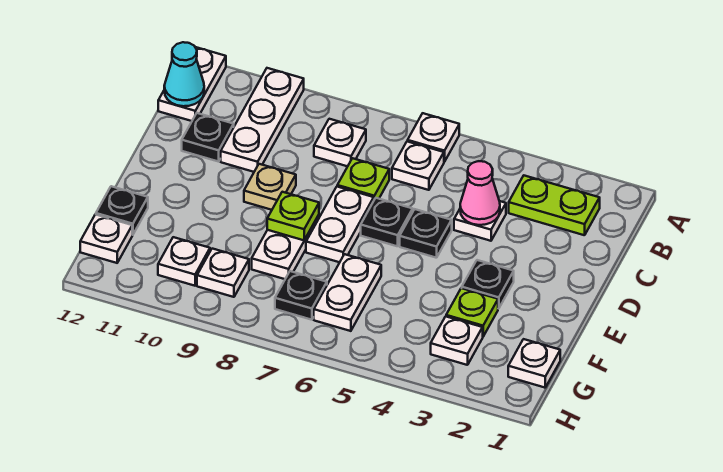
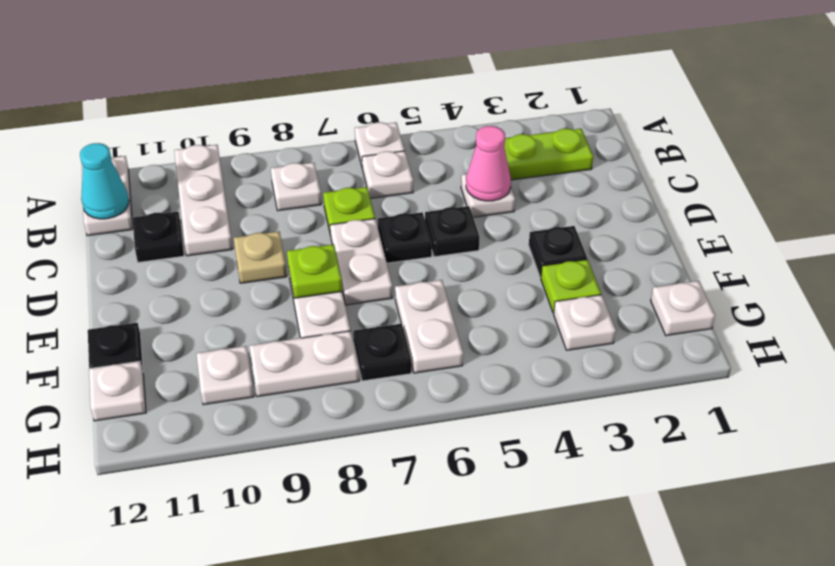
white 1x1 plate [197,249,249,297] -> white 1x2 plate [249,331,359,397]

